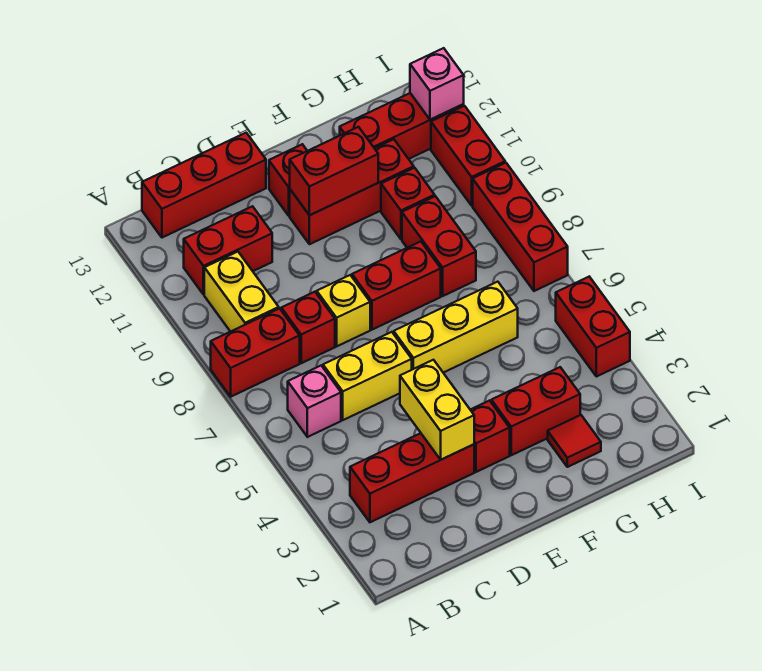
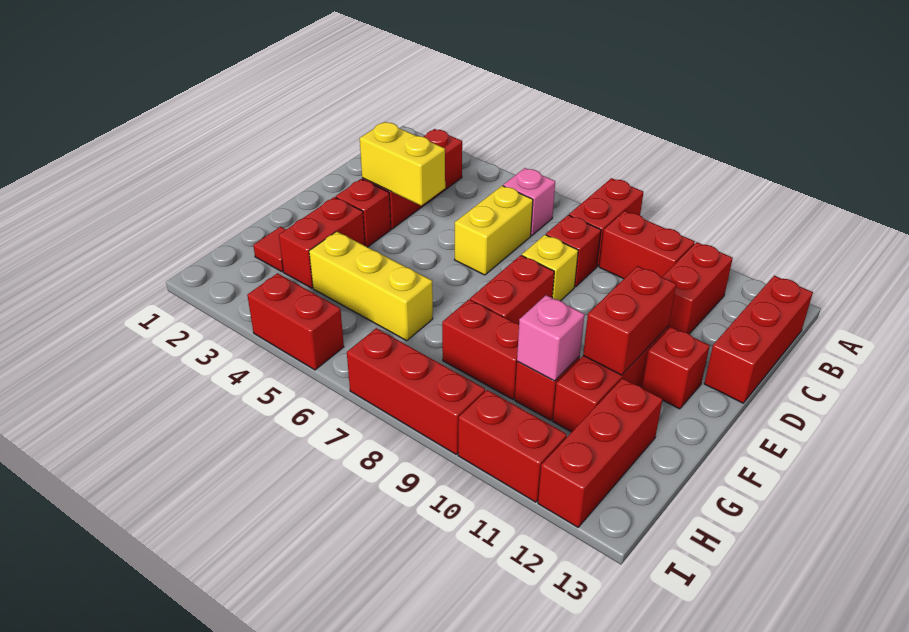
yellow 1x2 brick [204,252,279,332] -> red 1x2 brick [599,211,695,279]
yellow 1x3 brick [394,282,518,373] -> yellow 1x3 brick turned to [309,231,433,341]
pink 1x1 brick [410,48,464,120] -> pink 1x1 brick moved to [517,295,585,381]

